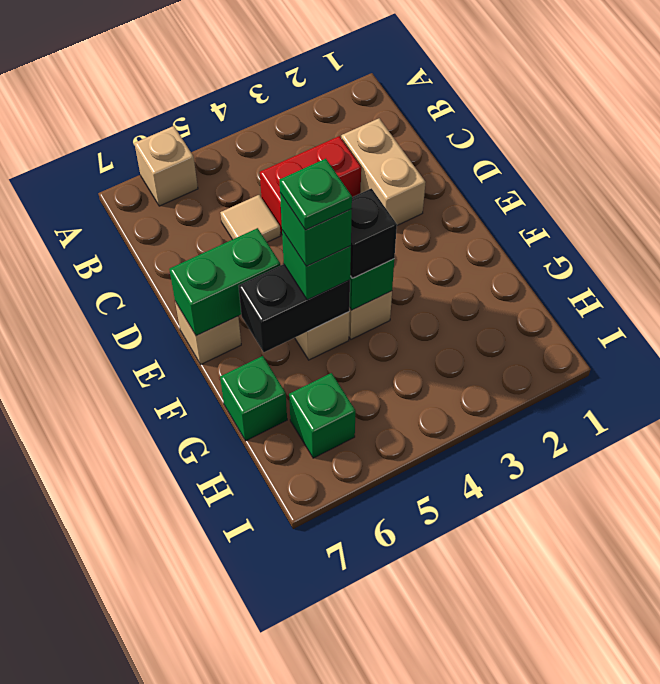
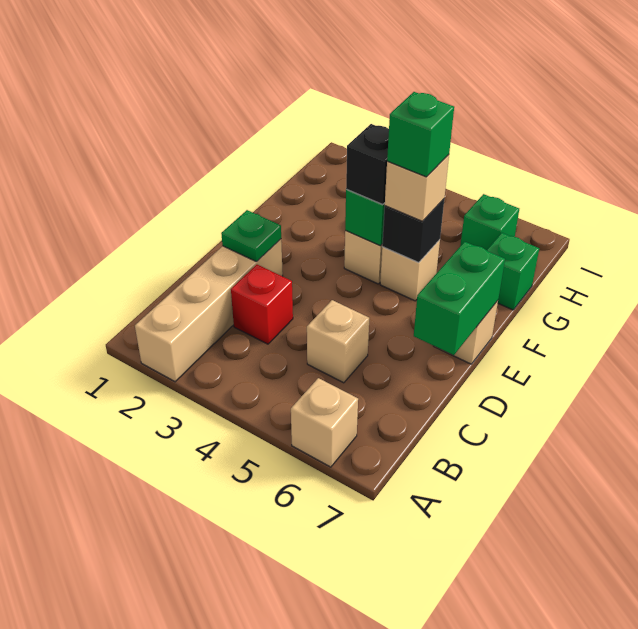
tan 1x2 brick [341,118,426,225] -> tan 1x4 brick [135,239,283,382]
red 1x2 brick [260,136,361,234] -> red 1x1 brick [231,265,293,344]
tan 1x1 tile [220,195,280,242] -> tan 1x1 brick [307,300,369,383]
green 1x2 brick [169,228,281,336] -> green 1x2 brick turned to [414,242,505,355]
black 1x2 brick [238,264,350,352] -> black 1x1 brick [382,199,444,263]
green 1x1 brick [282,230,351,300] -> tan 1x1 brick [385,155,449,221]
green 1x1 plate [279,159,352,230] -> green 1x1 plate moved to [221,210,281,261]

